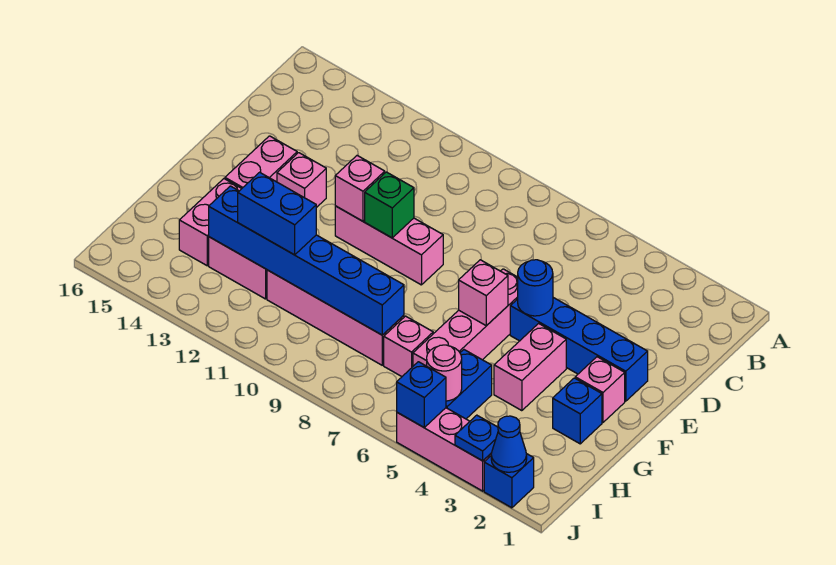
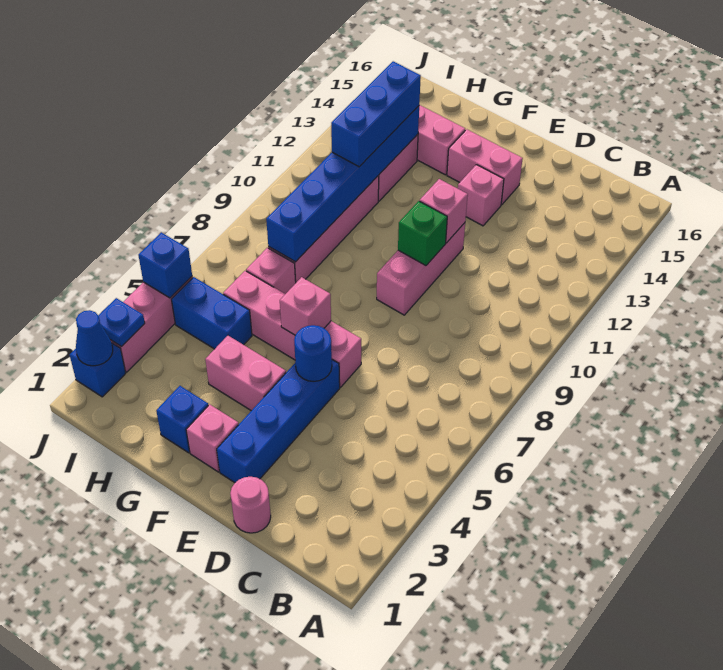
blue 1x2 brick [238,172,316,255] -> blue 1x3 brick [331,61,421,167]
pink 1x1 round brick [427,345,462,401] -> pink 1x1 round brick moved to [230,477,271,533]

